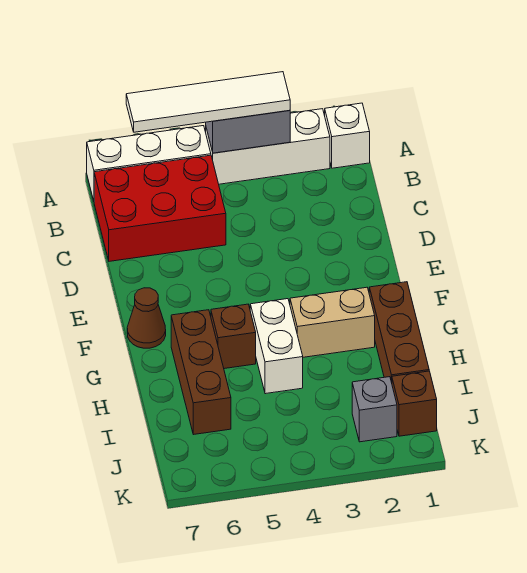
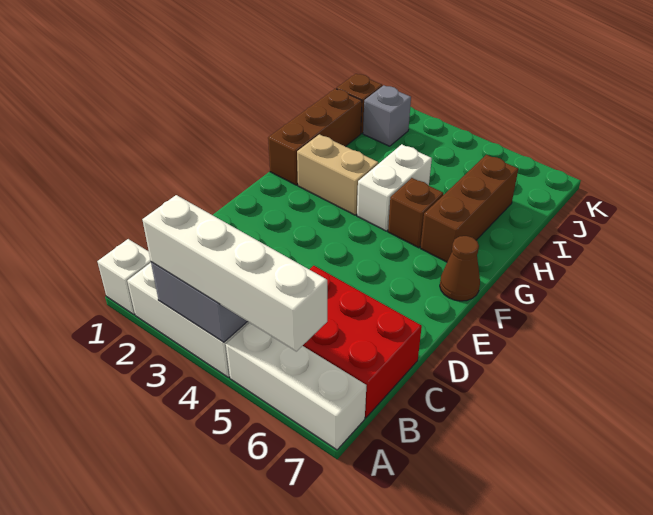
white 1x4 tile [126,72,290,132] -> white 1x4 brick [142,195,327,351]

